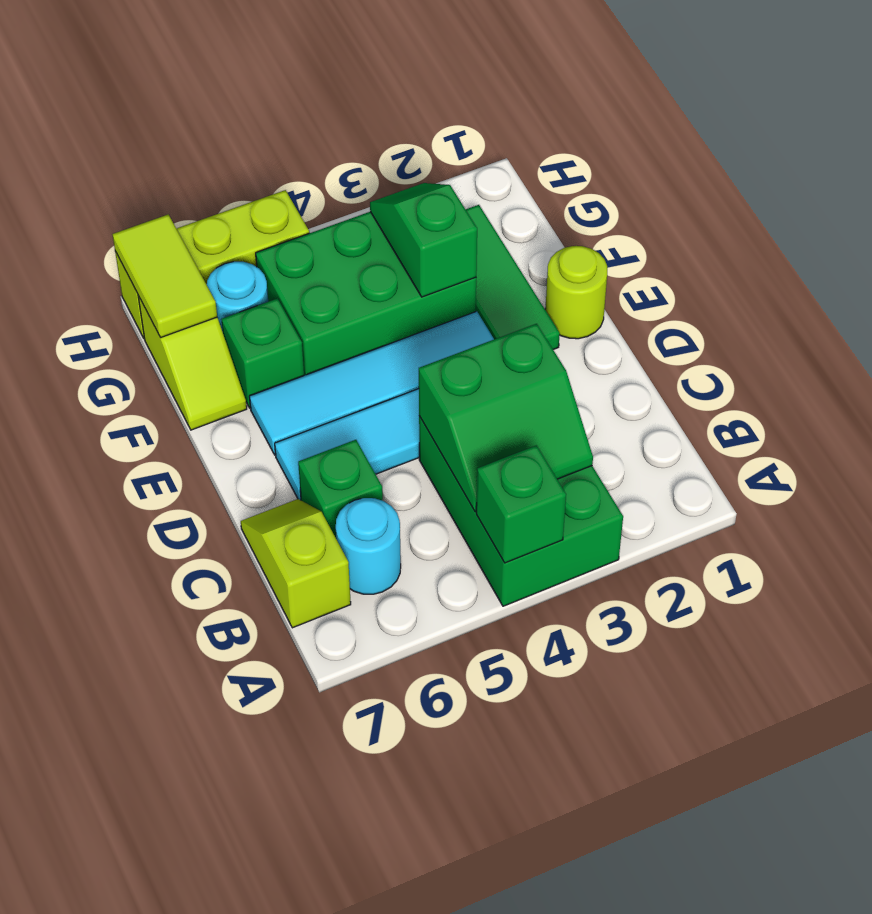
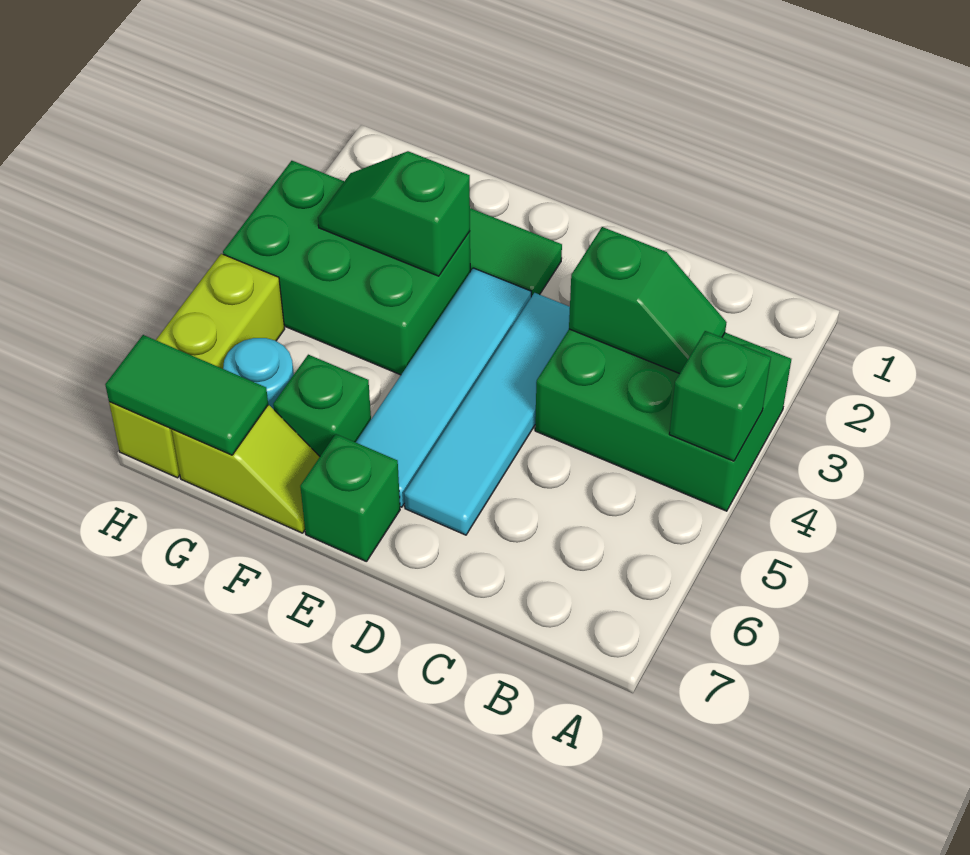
green 2x2 slope [419,324,593,511] -> green 1x2 slope [569,227,726,374]
cyan 1x1 round brick [336,498,401,594] -> none
lime 1x2 slope [241,499,351,628] -> none
green 1x1 brick [298,440,383,538] -> green 1x1 brick moved to [300,434,400,562]
lime 1x1 round brick [545,246,607,339] -> none
green 2x3 brick [256,212,476,375] -> green 2x3 brick turned to [223,161,470,375]
lime 1x2 tile [113,214,217,338] -> green 1x2 tile [105,335,268,455]

